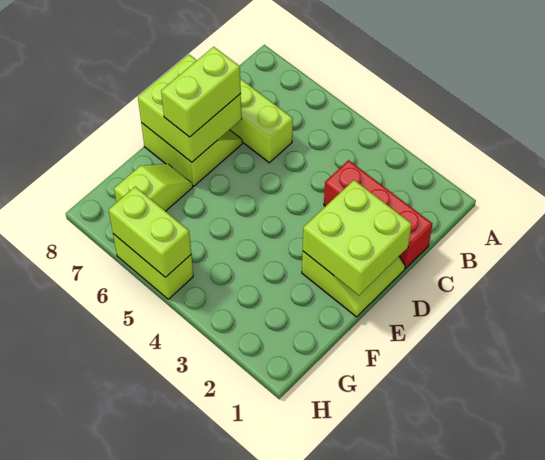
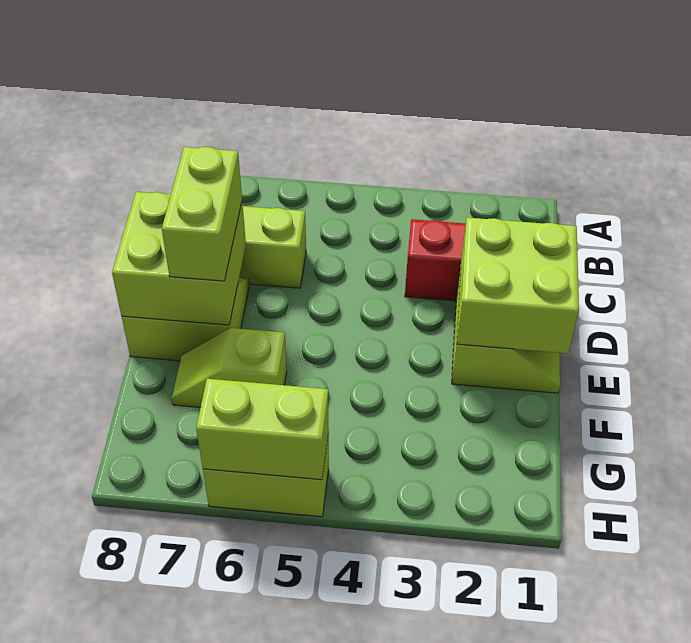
lime 1x2 slope [114,164,193,211] -> lime 1x2 slope turned to [172,328,287,407]

